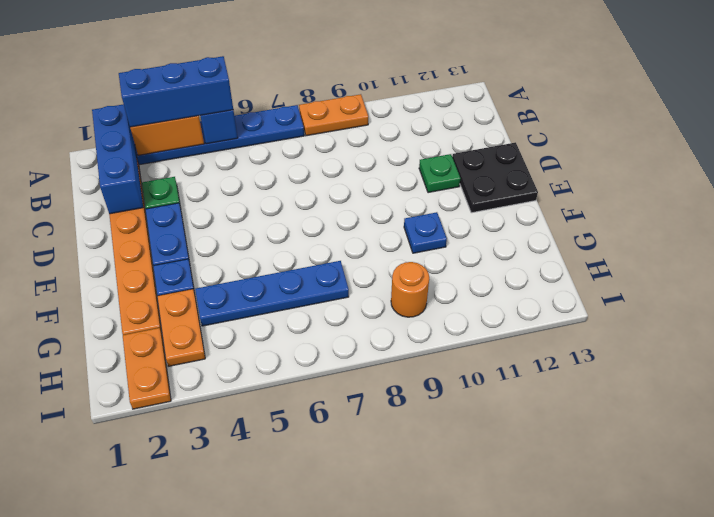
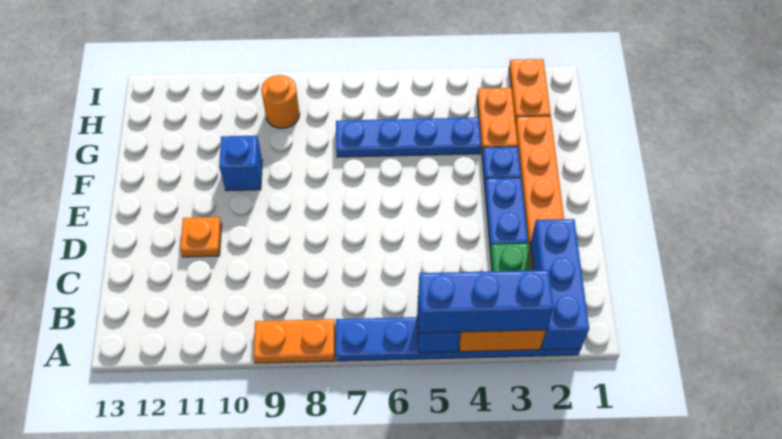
green 1x1 plate [419,154,460,193] -> orange 1x1 plate [180,217,222,257]
black 2x2 plate [452,142,538,213] -> none
blue 1x1 plate [404,212,447,253] -> blue 1x1 brick [219,136,262,191]

